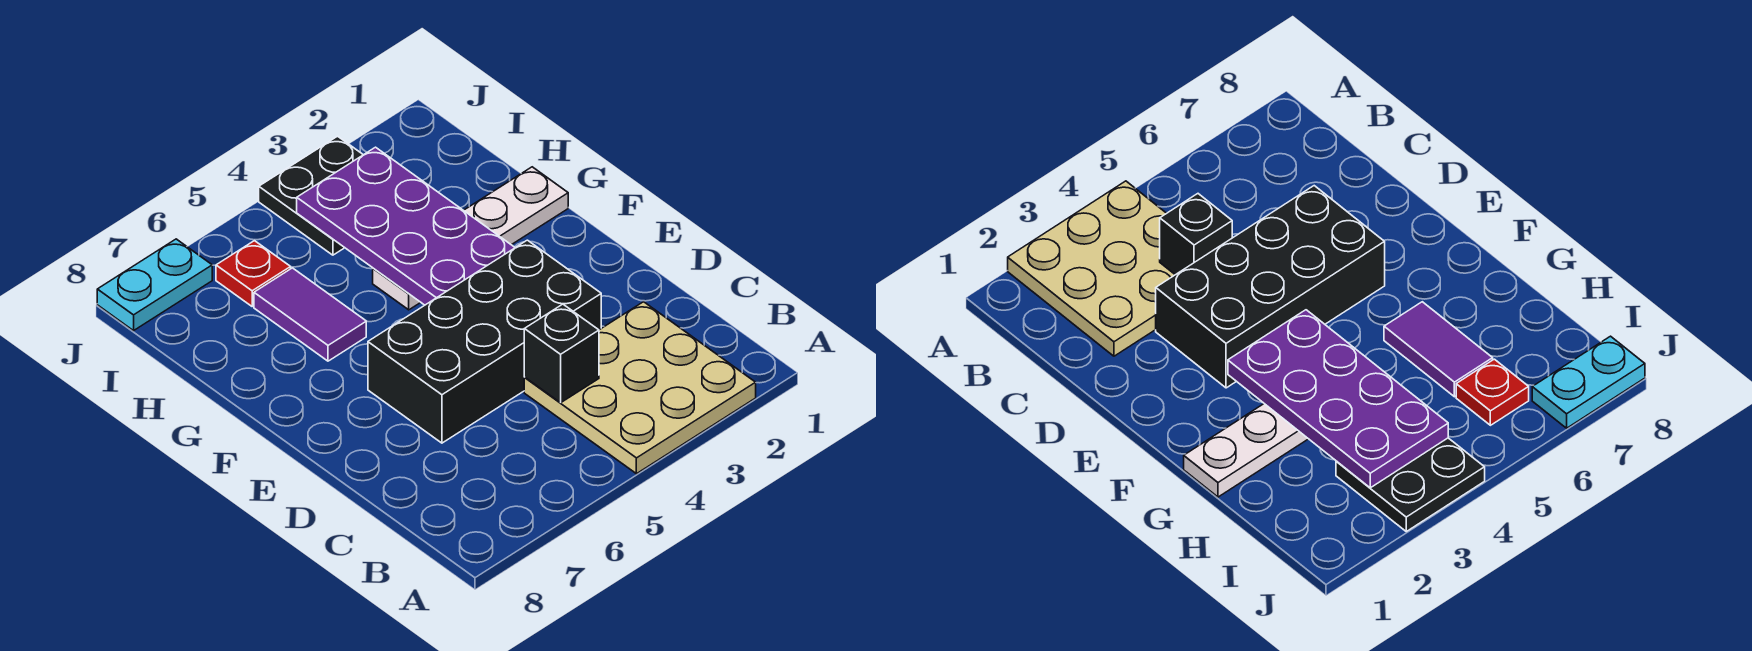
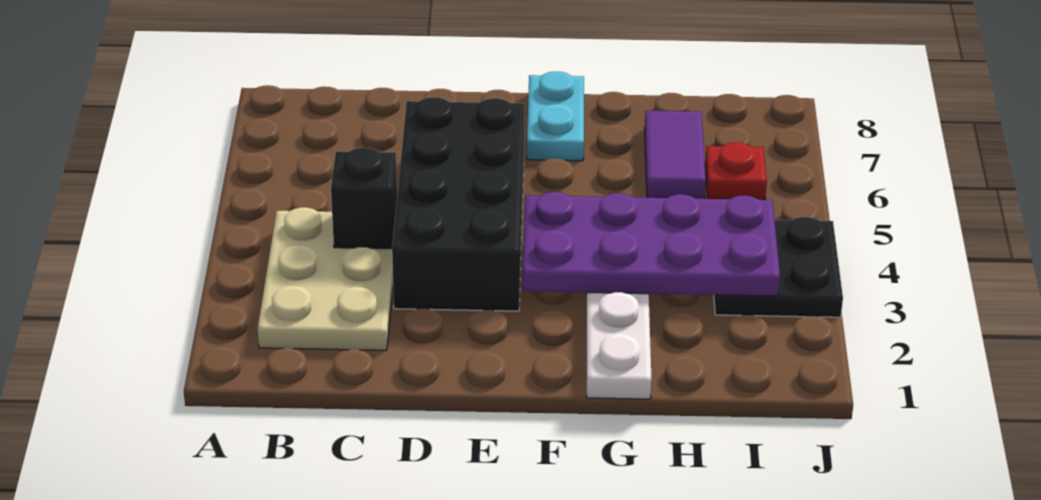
tan 3x3 plate [524,302,756,474] -> tan 2x3 plate [258,207,393,350]
purple 1x2 tile [254,268,366,361] -> purple 1x2 tile turned to [645,111,706,199]
cyan 1x2 plate [97,239,212,331] -> cyan 1x2 plate moved to [527,72,584,161]

